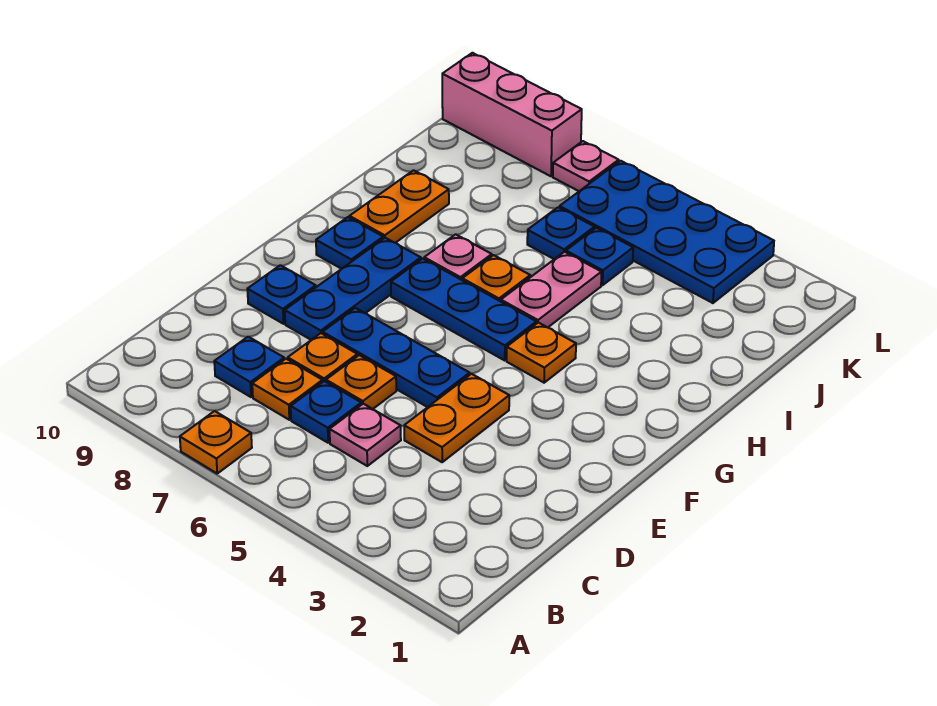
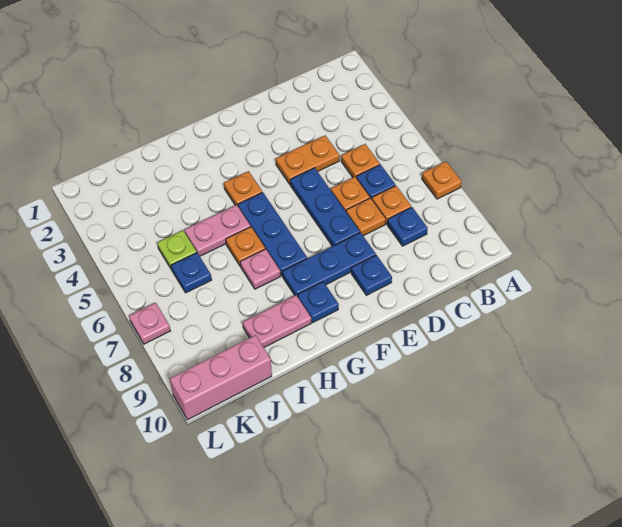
pink 1x1 plate [330,404,401,466] -> orange 1x1 plate [341,144,380,178]
orange 1x2 plate [349,170,449,243] -> pink 1x2 plate [243,295,311,347]
blue 1x1 plate [566,228,633,285] -> lime 1x1 plate [157,230,197,270]
blue 2x4 plate [559,161,774,303] -> none
pink 1x3 brick [442,53,582,176] -> pink 1x3 brick turned to [170,335,272,420]

